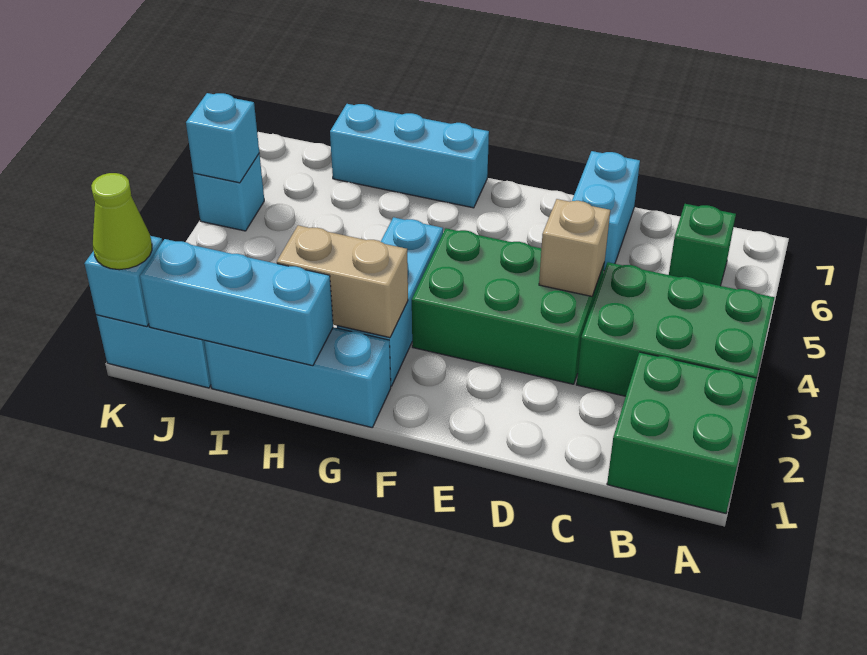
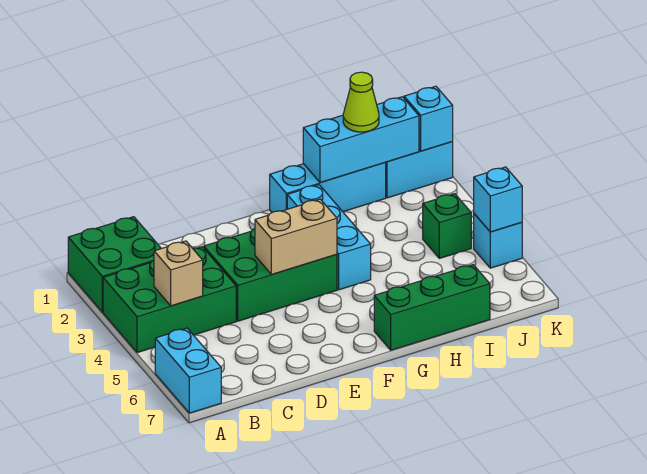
green 1x1 brick [669,204,736,286] -> green 1x1 brick moved to [423,194,471,258]
tan 1x1 brick [539,199,610,296] -> tan 1x1 brick moved to [154,241,203,306]
cyan 1x2 brick [572,151,640,270] -> cyan 1x2 brick moved to [155,328,221,413]
tan 1x2 brick [277,225,408,338] -> tan 1x2 brick moved to [255,199,337,274]
cyan 1x3 brick [330,104,489,208] -> green 1x3 brick [374,265,490,350]
lime 1x1 cone [91,173,152,270] -> lime 1x1 cone moved to [343,72,379,132]

